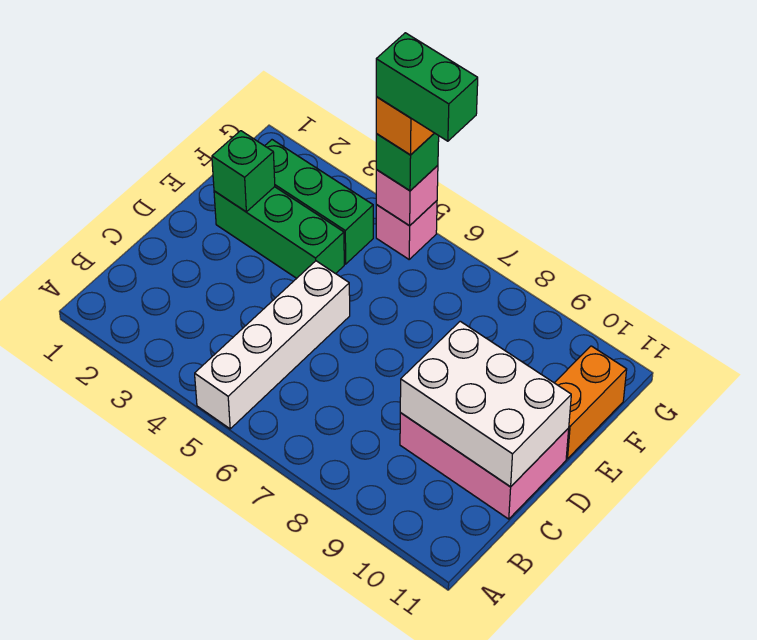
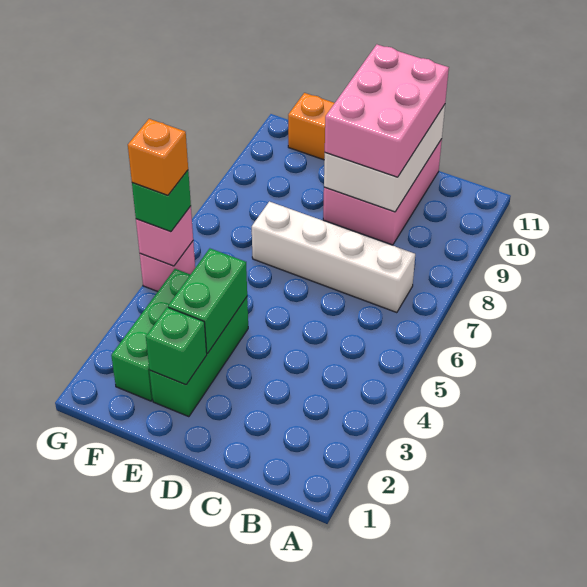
white 1x4 brick [195,261,350,429] -> white 1x4 brick moved to [252,202,415,313]
none -> pink 2x3 brick [325,45,449,177]
green 1x2 brick [376,33,478,141] -> green 1x2 brick moved to [168,249,247,354]

